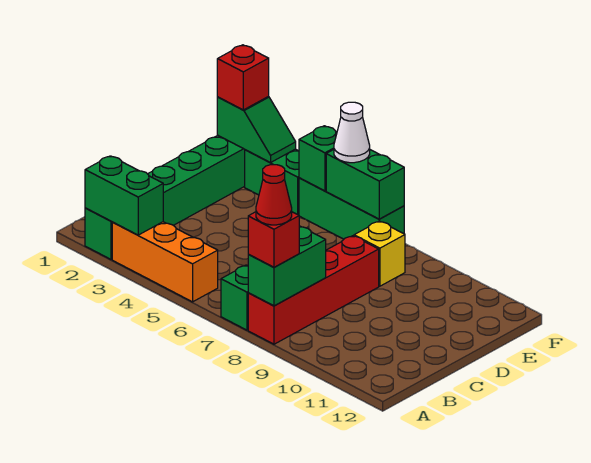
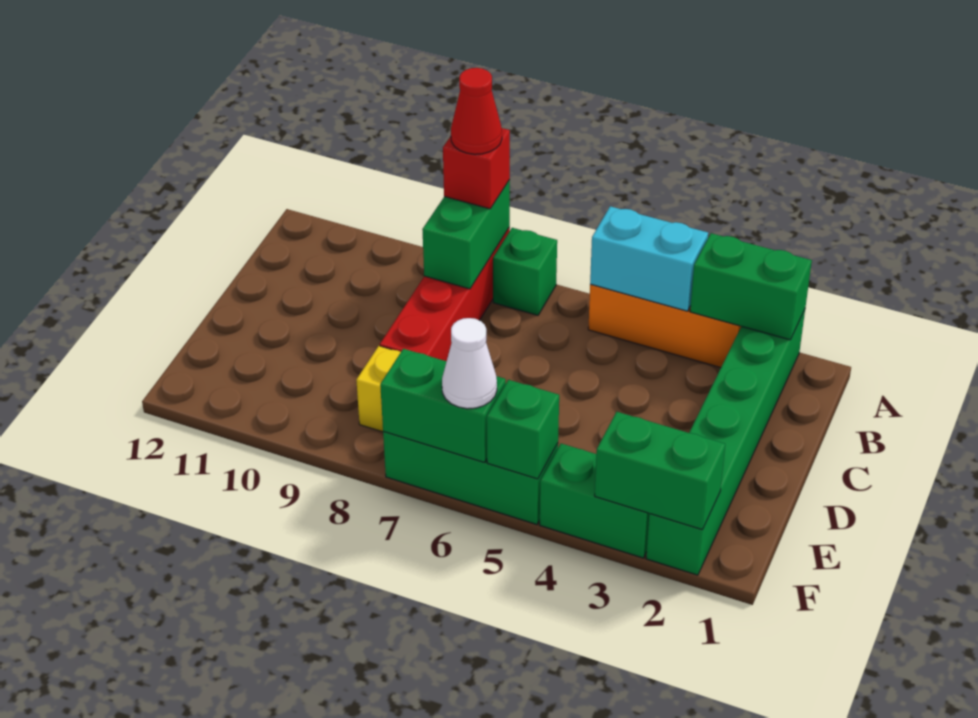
none -> cyan 1x2 brick [590,206,708,311]
green 1x2 slope [217,97,296,163] -> green 1x2 brick [595,412,725,530]
red 1x1 brick [217,45,269,110] -> none

